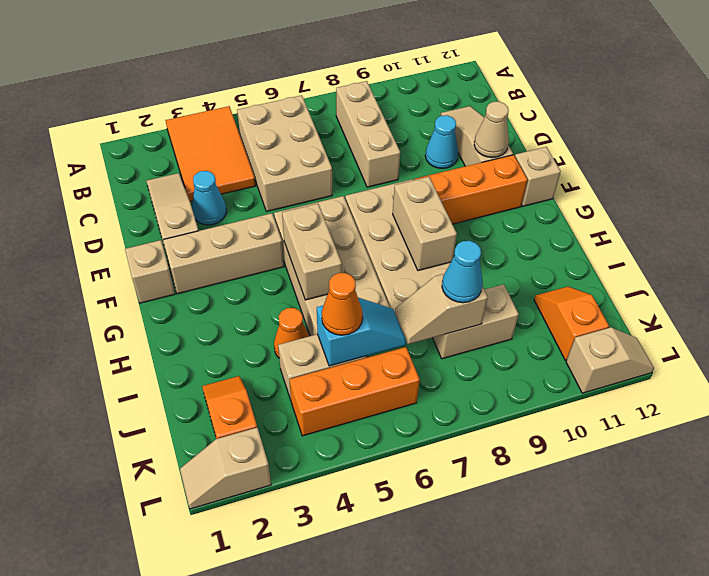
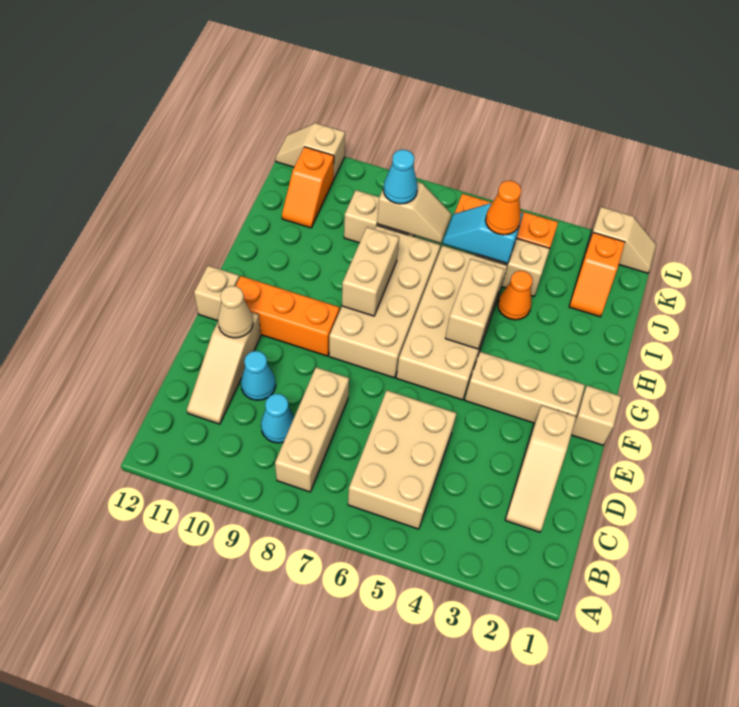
orange 2x3 tile [165,106,256,202] -> none
cyan 1x1 cone [192,171,226,225] -> cyan 1x1 cone moved to [261,394,294,443]

